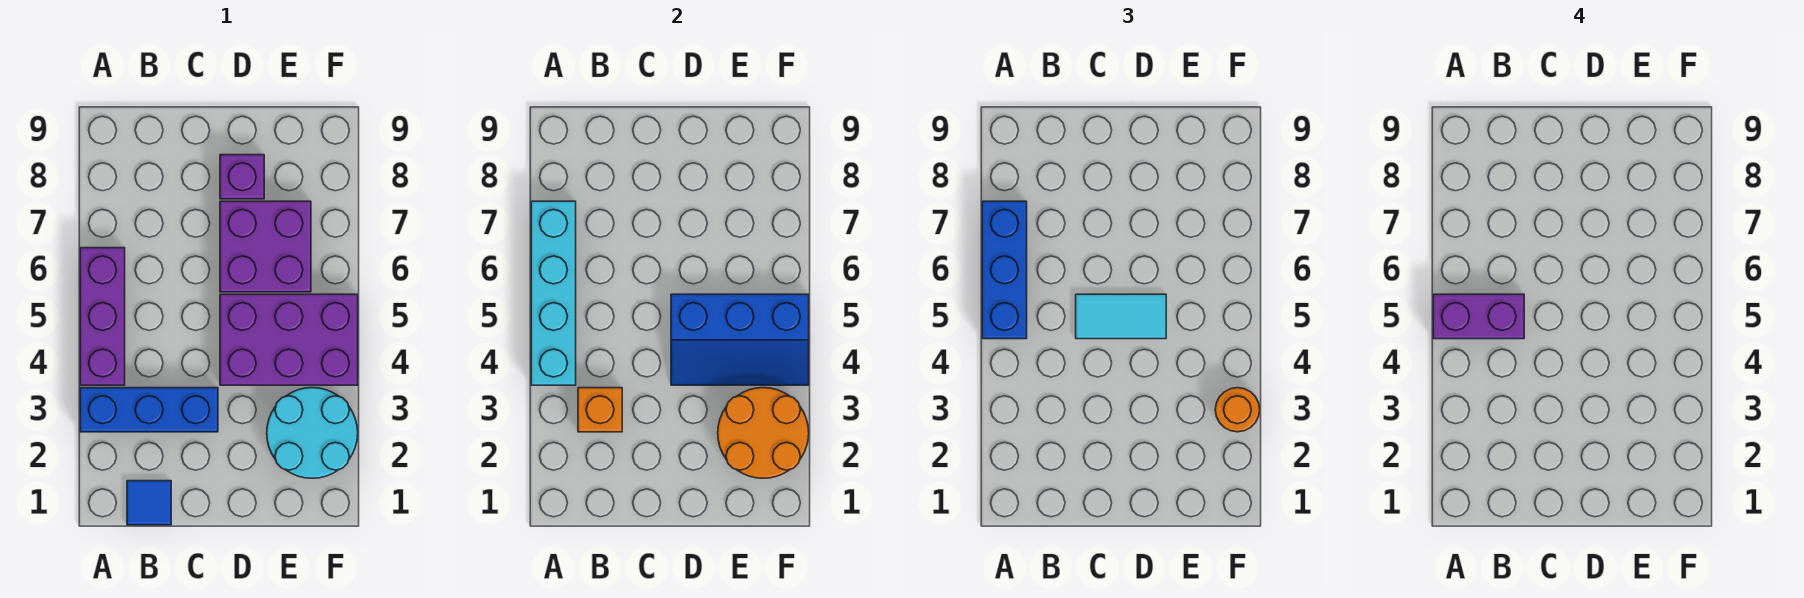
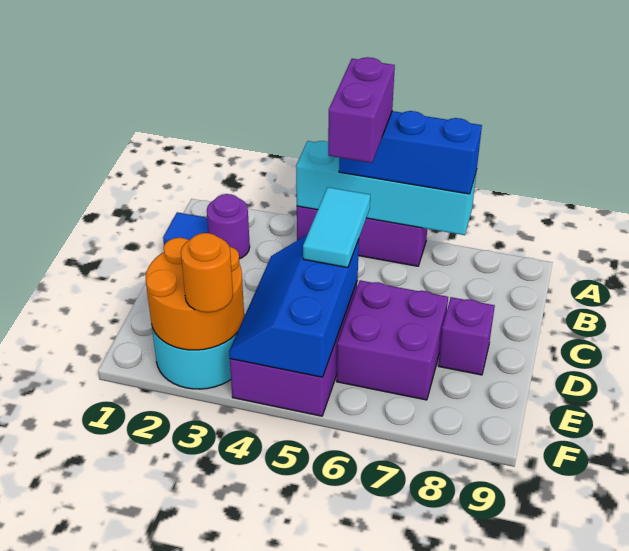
blue 1x3 brick [80,388,218,432] -> none
none -> purple 1x1 round brick [207,194,250,259]
orange 1x1 brick [578,388,622,432] -> none

